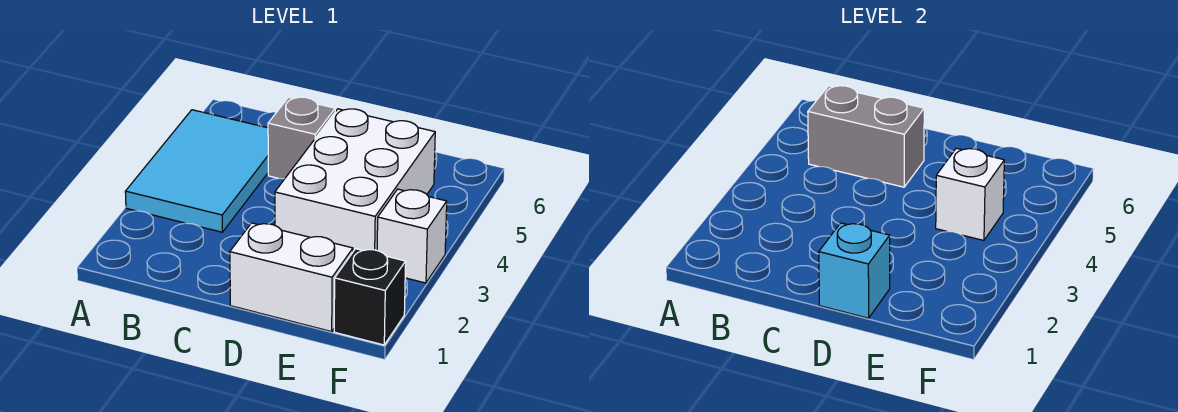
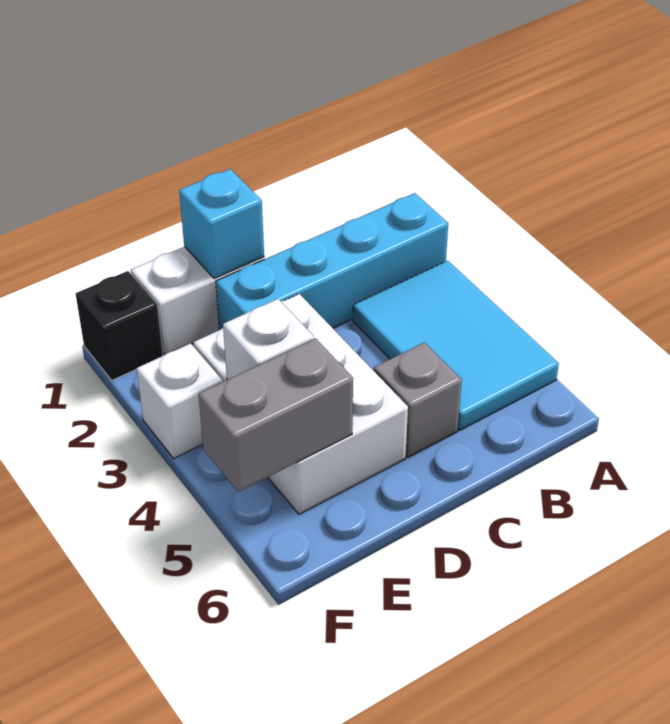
none -> cyan 1x4 brick [216,193,448,330]
grey 1x2 brick [808,86,924,187] -> grey 1x2 brick moved to [199,338,353,492]

